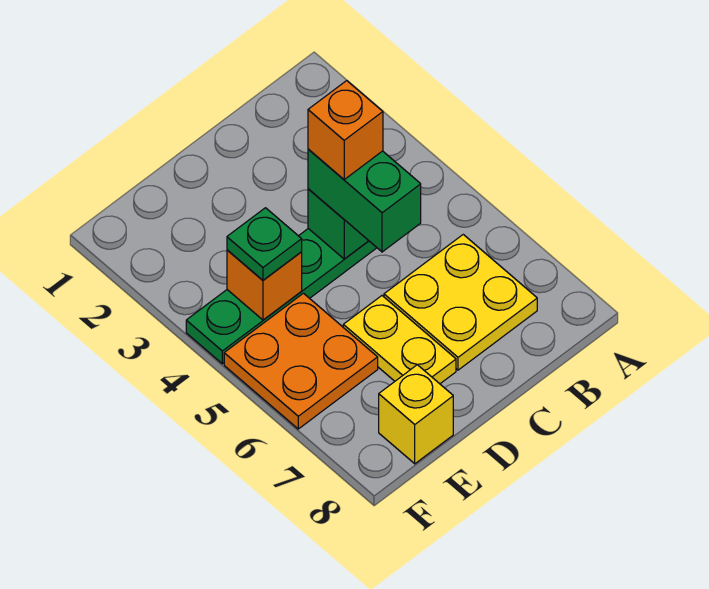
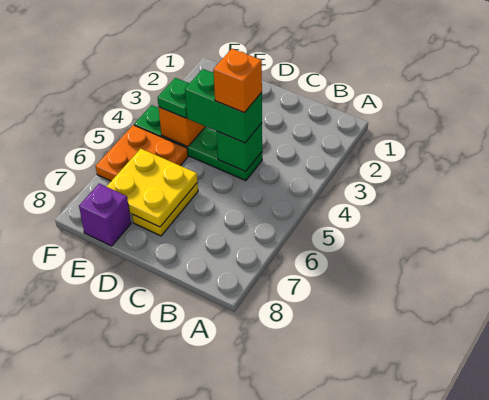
yellow 2x2 plate [384,235,537,370] -> yellow 2x2 plate moved to [106,149,198,227]
green 1x2 brick [308,149,421,252] -> green 1x2 brick turned to [185,69,262,143]
yellow 1x1 brick [379,365,453,464] -> purple 1x1 brick [79,184,131,246]

